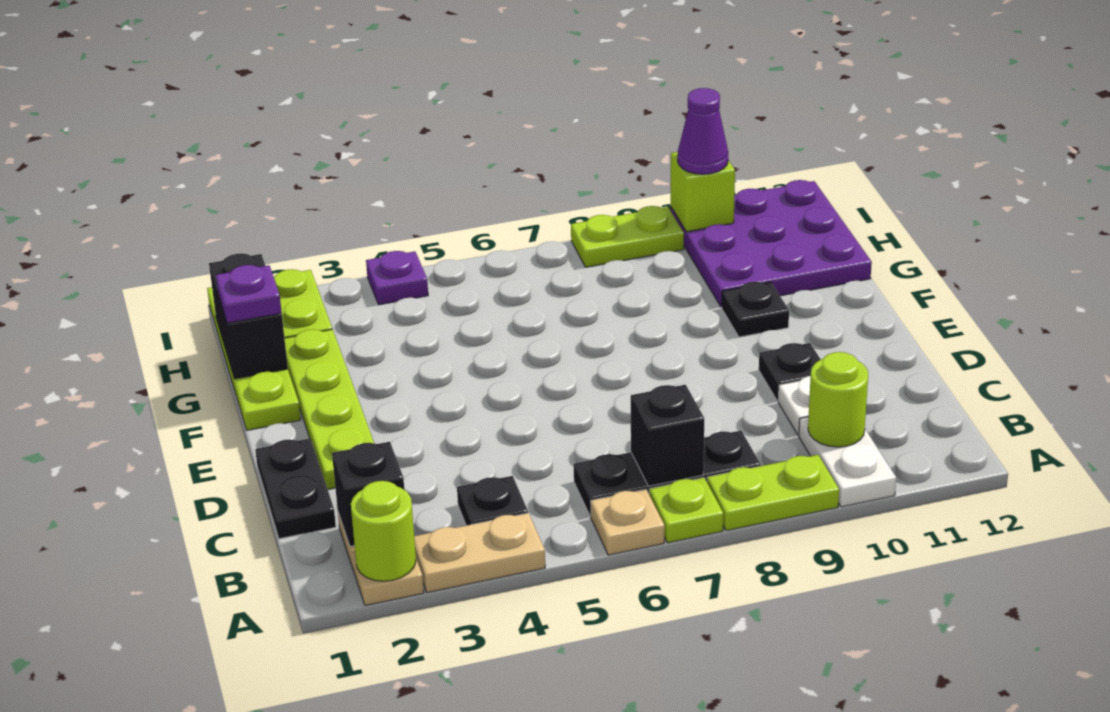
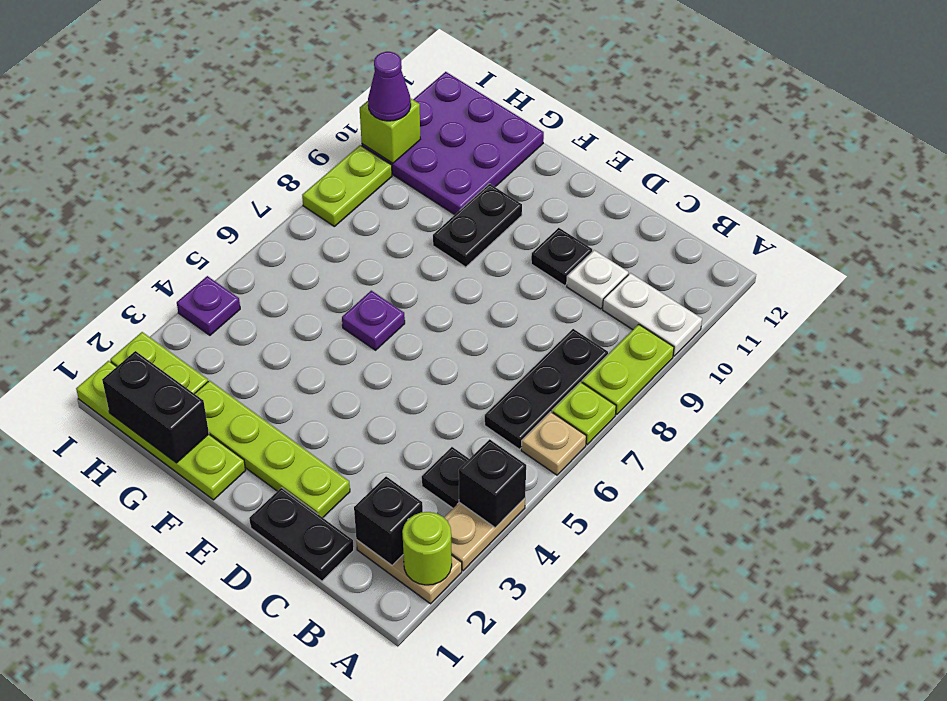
black 1x1 brick [631,385,704,486] -> black 1x1 brick moved to [459,439,526,528]
lime 1x1 round brick [808,352,868,447] -> none
black 1x1 plate [722,282,789,337] -> black 1x2 plate [433,184,522,267]
purple 1x1 plate [216,265,282,323] -> purple 1x1 plate moved to [342,291,405,350]

